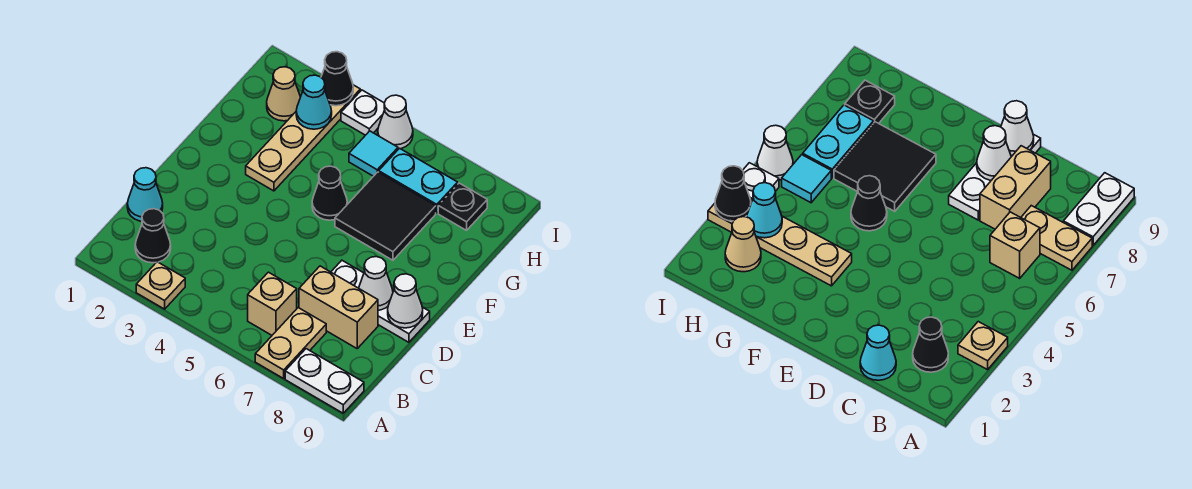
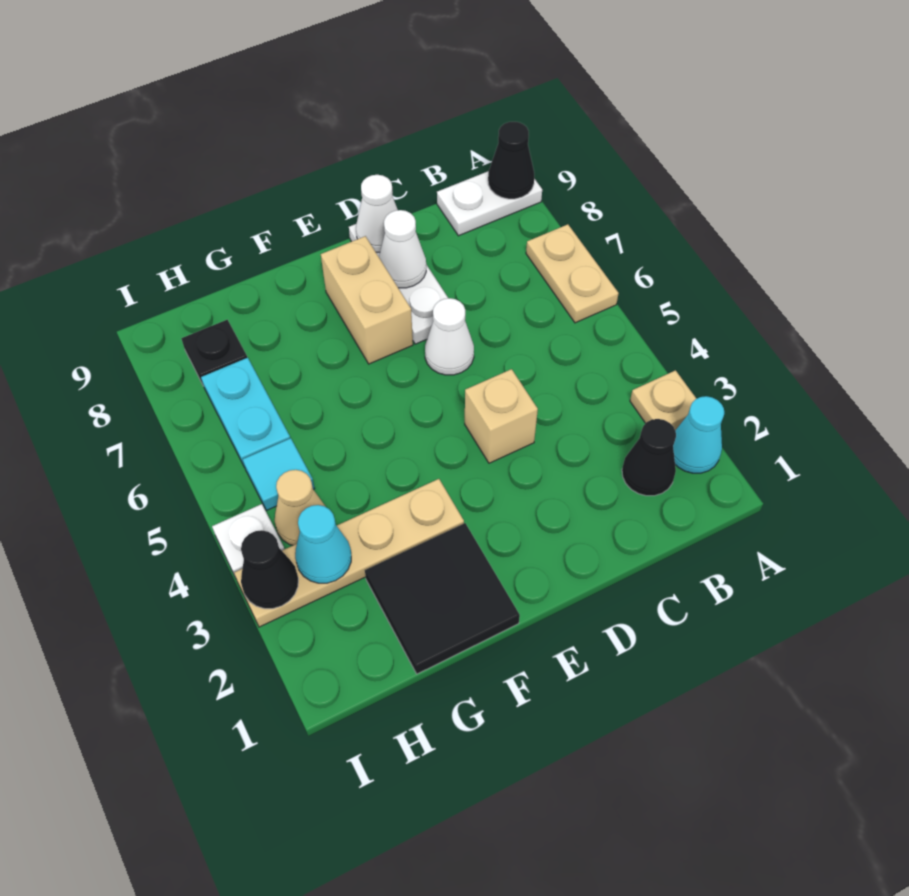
tan 1x2 plate [255,308,326,378] -> tan 1x2 plate turned to [526,224,619,323]
white 1x2 plate [285,349,364,413] -> white 1x2 plate turned to [437,171,542,236]
tan 1x1 brick [248,272,297,335] -> tan 1x1 brick moved to [465,369,538,463]
cyan 1x1 cone [127,168,163,221] -> cyan 1x1 cone moved to [673,396,724,473]
tan 1x2 brick [299,266,378,348] -> tan 1x2 brick moved to [321,236,413,364]
black 1x1 cone [312,166,347,220] -> black 1x1 cone moved to [488,122,534,199]
black 2x2 tile [335,172,436,260] -> black 2x2 tile moved to [365,523,520,674]
tan 1x1 cone [267,67,300,121] -> tan 1x1 cone moved to [275,470,326,545]
white 1x1 cone [378,95,413,149] -> white 1x1 cone moved to [425,298,474,375]

